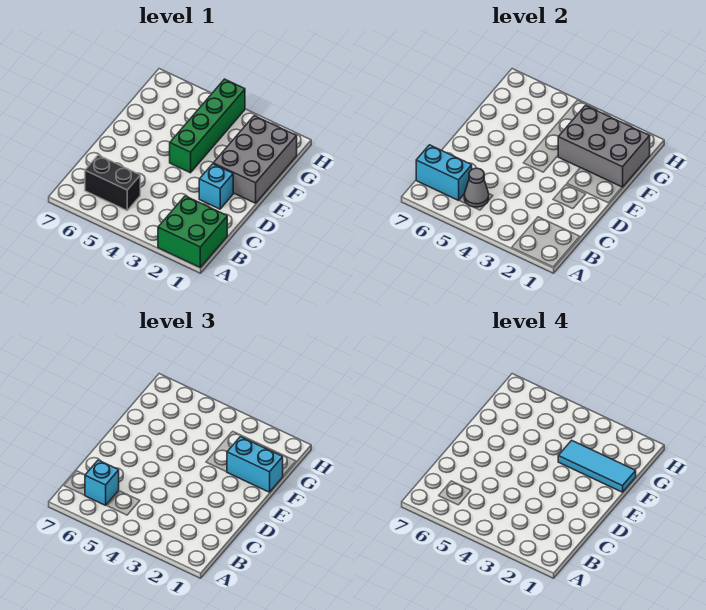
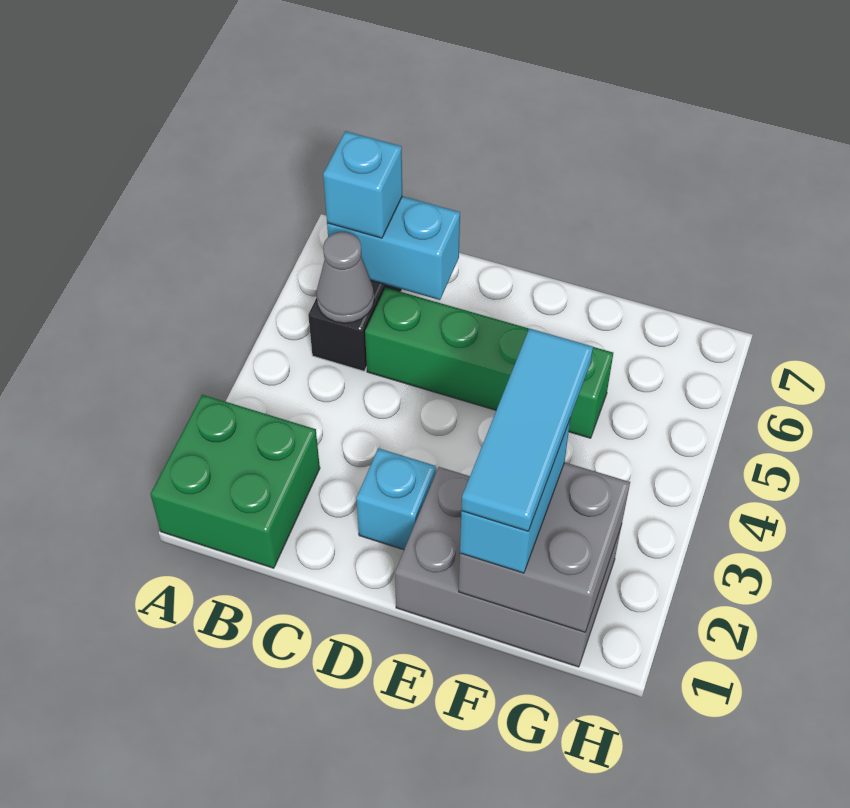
cyan 1x2 brick [416,145,472,200] -> cyan 1x2 brick turned to [327,196,460,300]
green 1x4 brick [170,79,245,173] -> green 1x4 brick moved to [365,288,613,438]
grey 2x3 brick [558,106,650,187] -> grey 2x2 brick [459,462,630,632]

